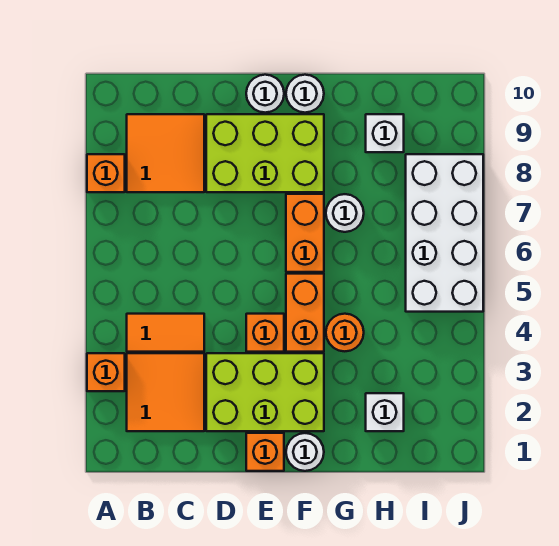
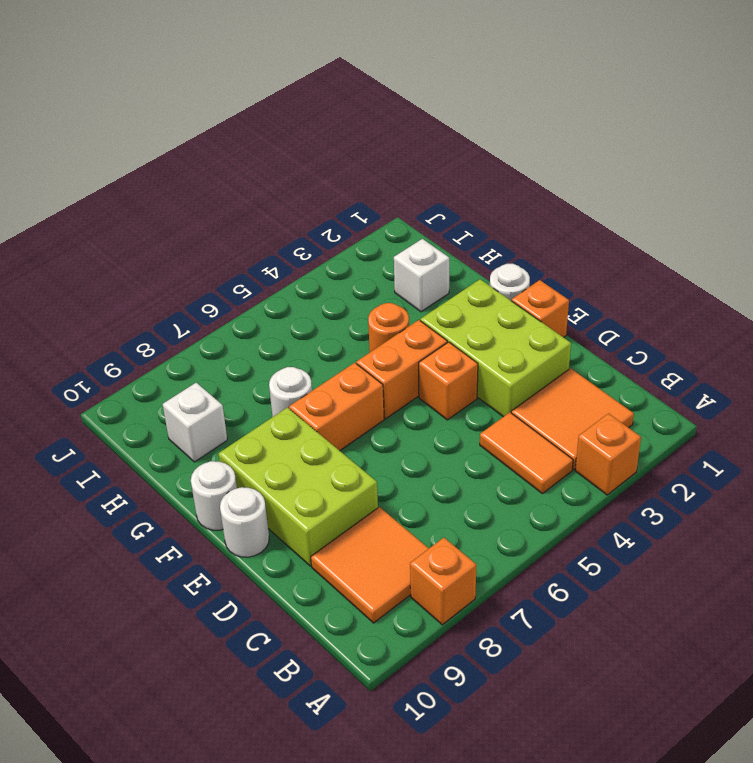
white 2x4 brick [406,154,483,312] -> none

